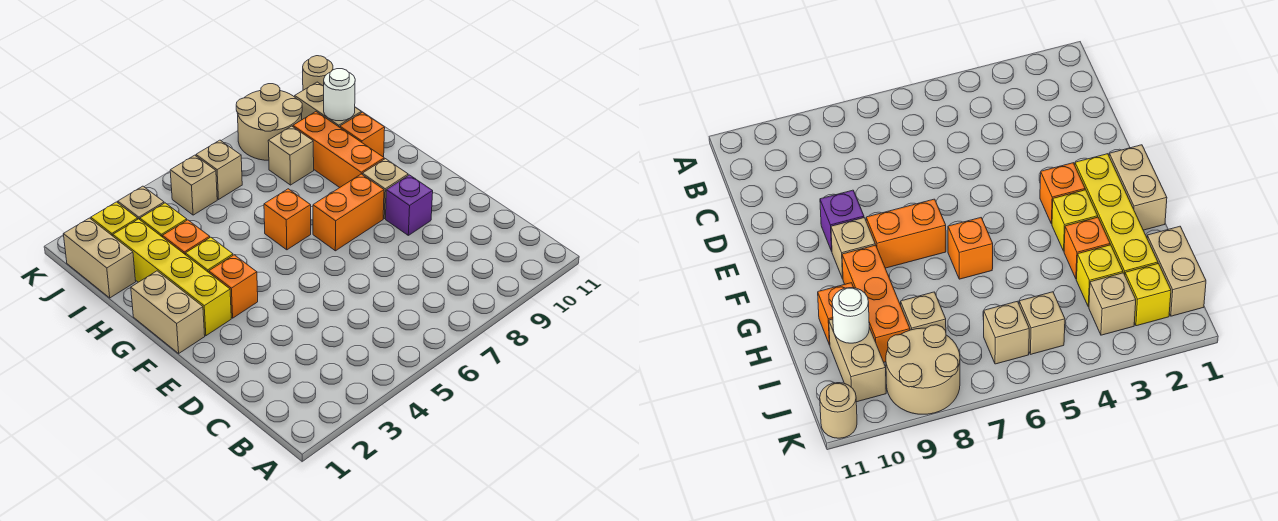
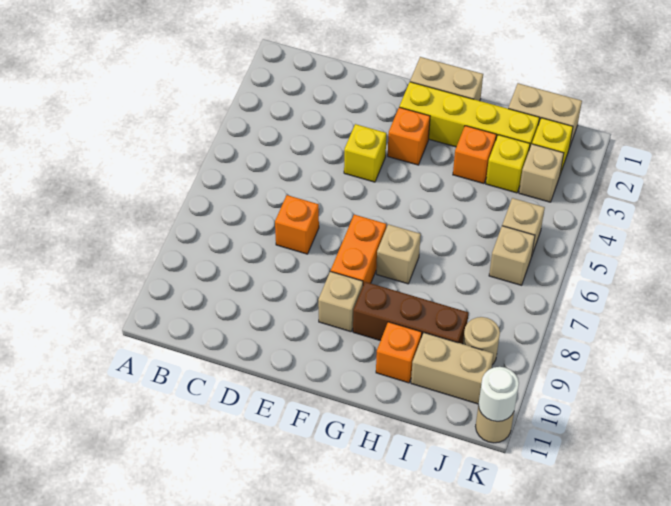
purple 1x1 brick [386,175,433,235] -> none
yellow 1x1 brick [185,237,233,272] -> yellow 1x1 brick moved to [344,124,386,182]
orange 1x1 brick [264,189,311,250] -> orange 1x1 brick moved to [275,195,319,254]
orange 1x3 brick [293,112,384,188] -> brown 1x3 brick [353,282,468,344]
tan 1x1 brick [268,126,314,185] -> tan 1x1 brick moved to [376,224,421,284]
white 1x1 round brick [324,69,355,121] -> white 1x1 round brick moved to [478,367,519,421]
tan 2x2 round brick [236,84,302,160] -> tan 1x1 round brick [463,317,500,365]

